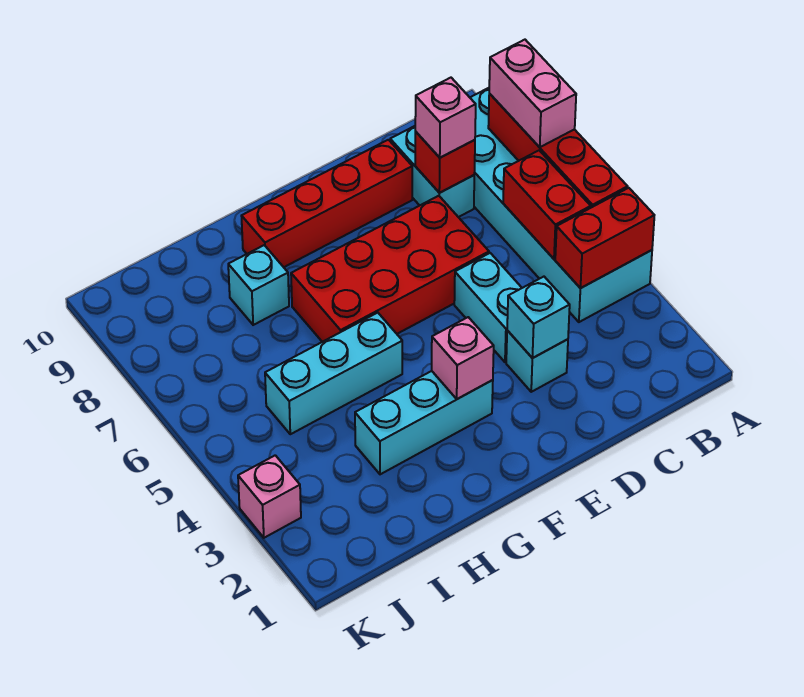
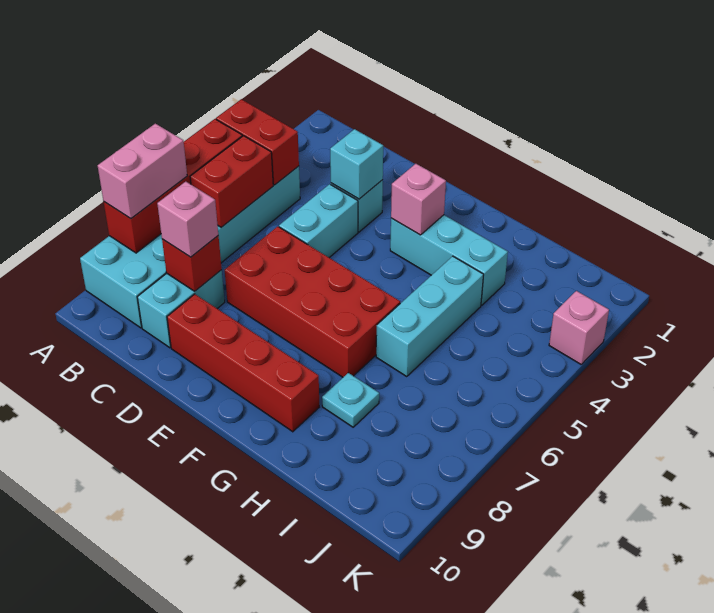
cyan 1x3 brick [265,313,402,434] -> cyan 1x3 brick turned to [376,256,484,376]
cyan 1x1 brick [228,245,289,325] -> cyan 1x1 plate [322,373,379,427]

